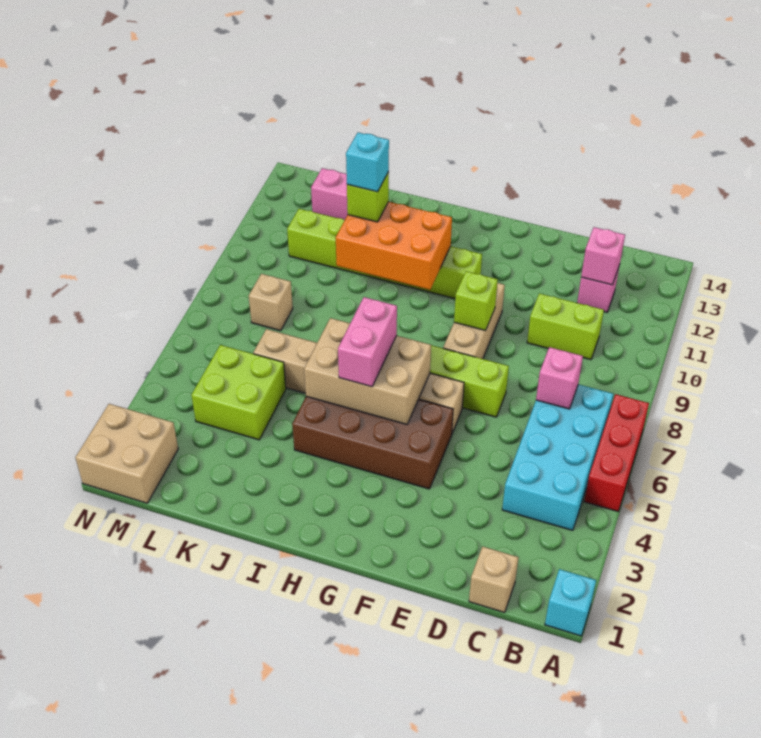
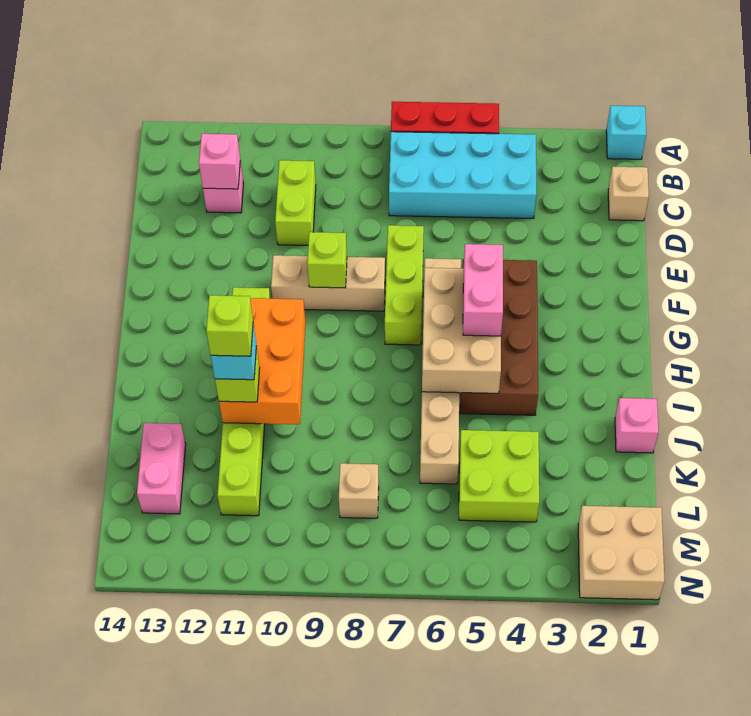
pink 1x1 brick [536,347,583,409] -> pink 1x1 brick moved to [615,398,658,453]
pink 1x2 brick [338,297,397,387] -> pink 1x2 brick turned to [463,244,503,336]
none -> lime 1x1 brick [206,295,253,356]

